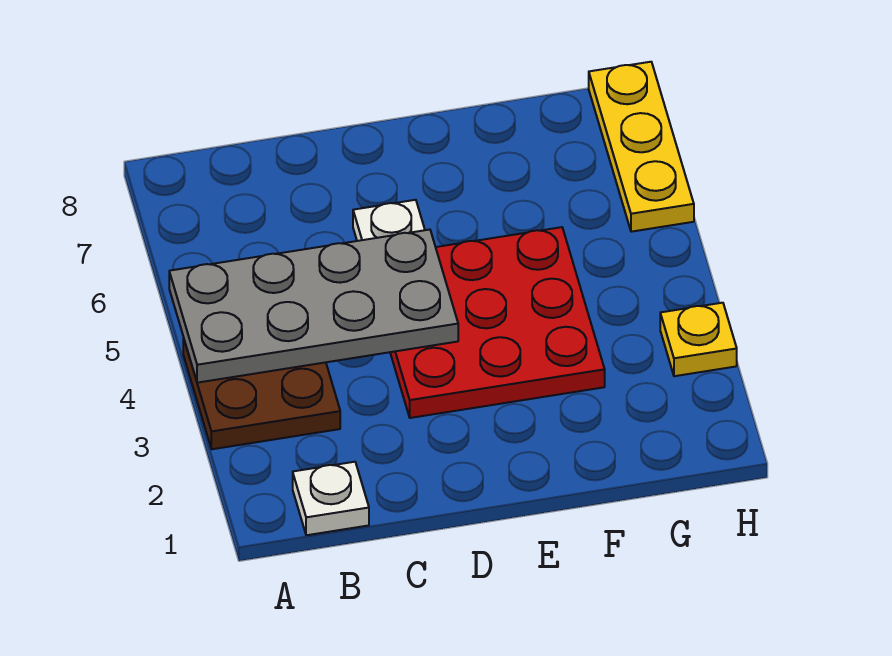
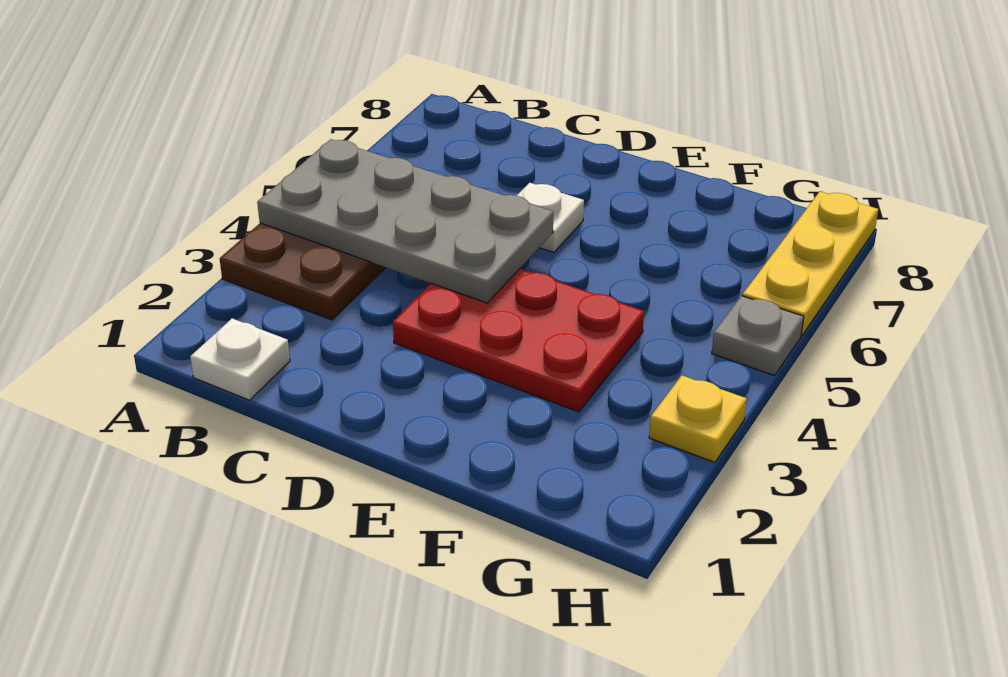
red 3x3 plate [390,227,605,418] -> red 2x3 plate [393,269,644,412]
none -> grey 1x1 plate [712,296,804,376]

